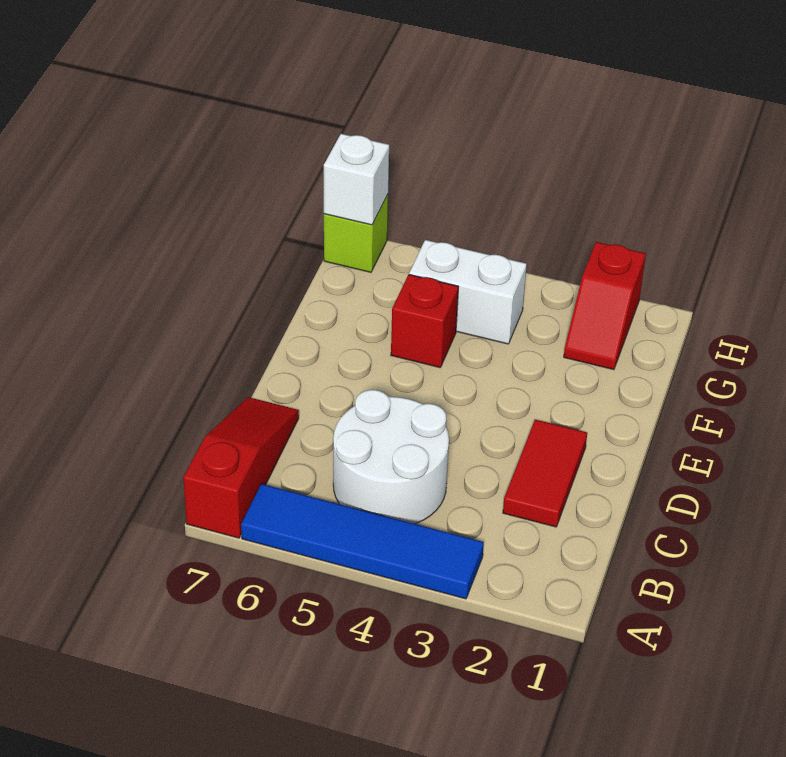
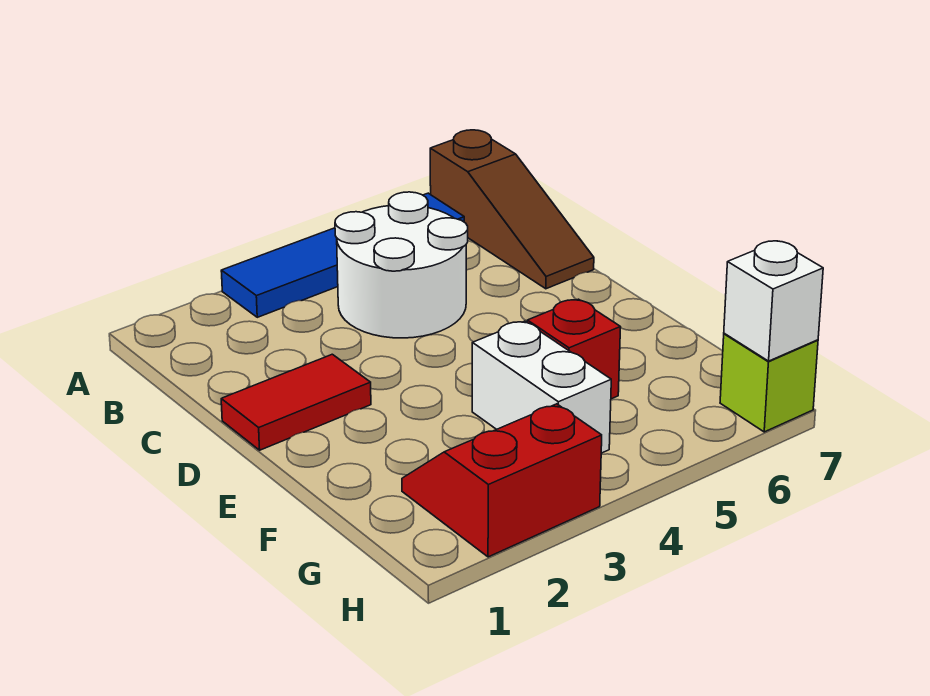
red 1x3 slope [183,397,299,538] -> brown 1x3 slope [430,130,594,289]
red 1x2 tile [503,420,587,527] -> red 1x2 tile turned to [221,354,371,450]
red 1x2 slope [564,242,646,370] -> red 2x2 slope [402,404,602,557]
white 1x2 brick [409,240,527,344] -> white 1x2 brick turned to [472,321,611,453]

